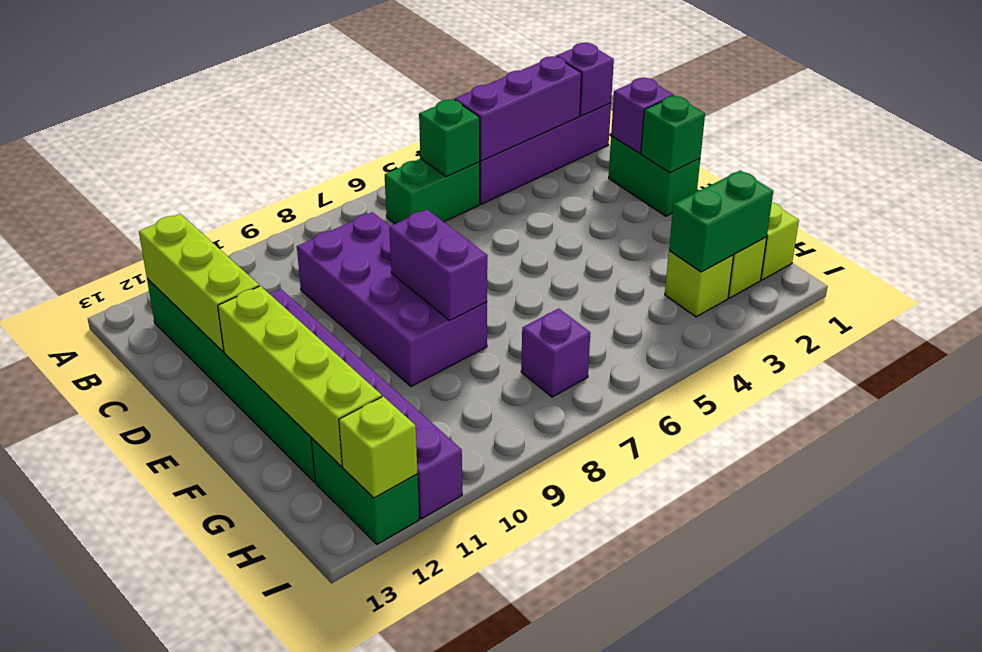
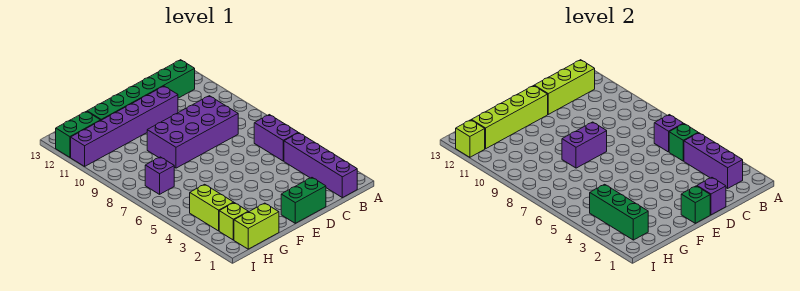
purple 1x1 brick [556,43,614,116] -> purple 1x1 brick moved to [654,115,683,152]
green 1x2 brick [385,158,480,224] -> purple 1x2 brick [254,115,298,161]
green 1x2 brick [669,170,773,272] -> green 1x3 brick [590,184,648,240]
lime 1x1 brick [665,251,734,317] -> lime 1x2 brick [190,184,234,231]

